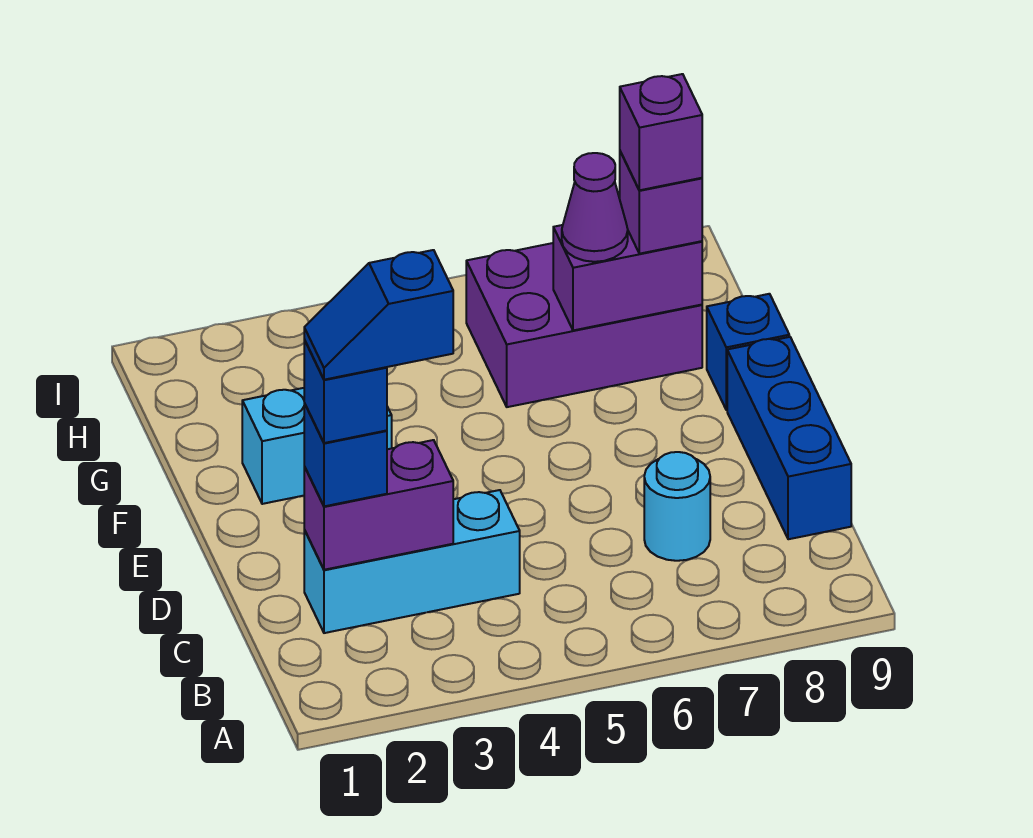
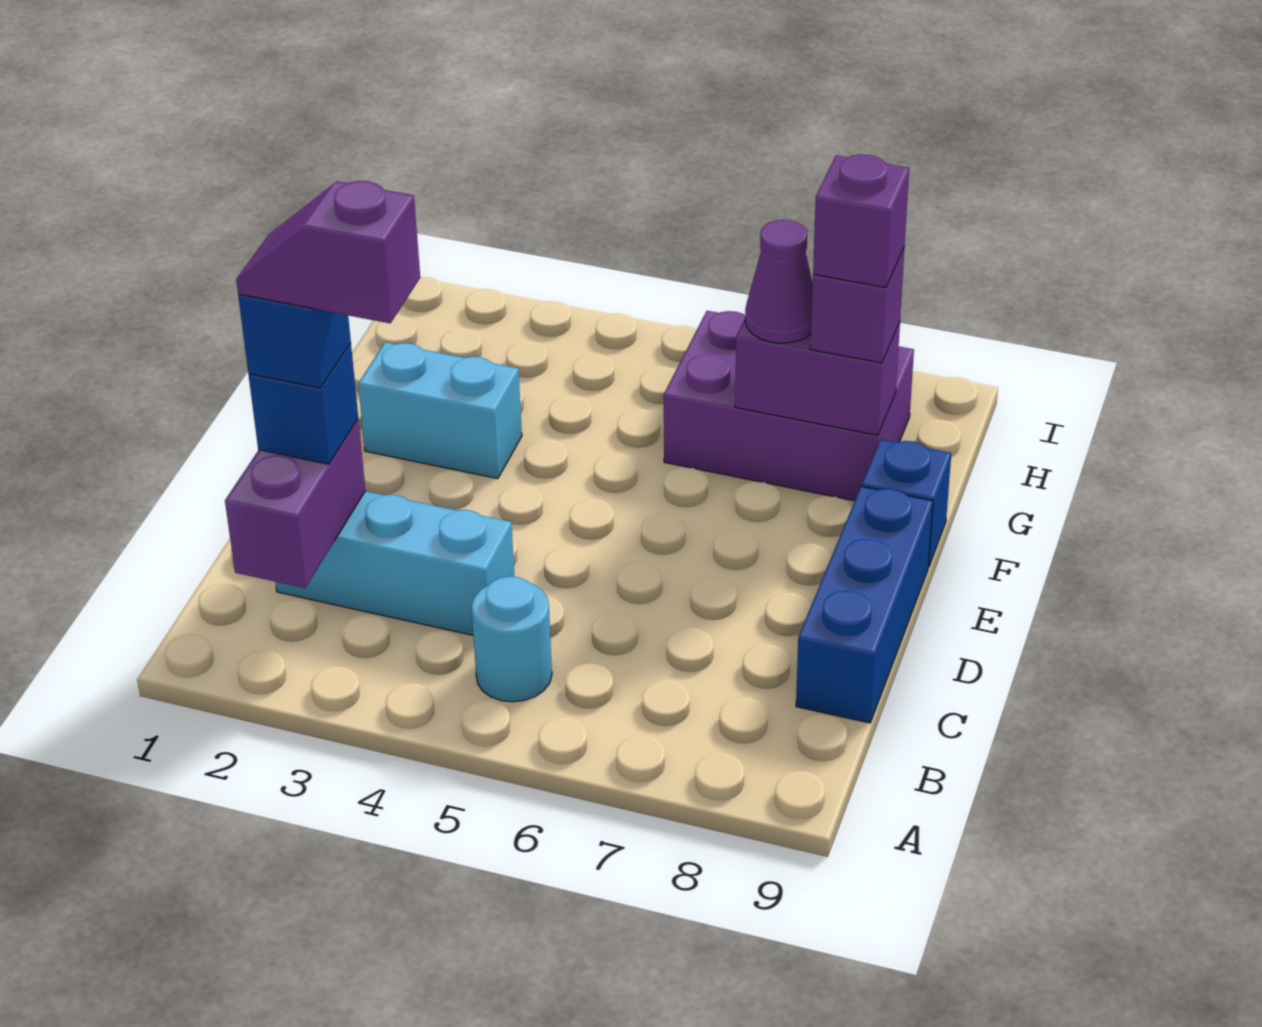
purple 1x2 brick [304,440,453,570] -> purple 1x2 brick turned to [225,419,366,588]
blue 1x2 slope [304,250,453,380] -> purple 1x2 slope [236,181,420,323]
cyan 1x1 round brick [644,452,710,561] -> cyan 1x1 round brick moved to [471,576,552,702]

